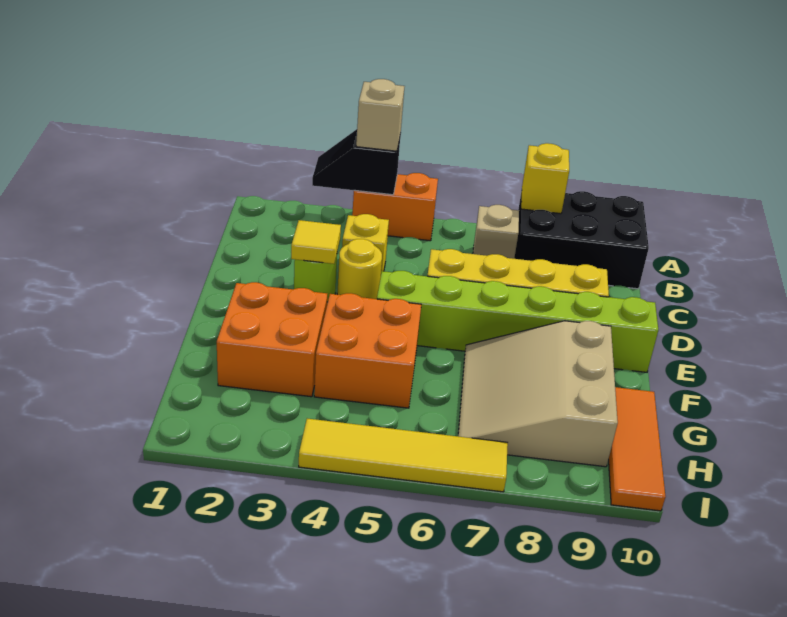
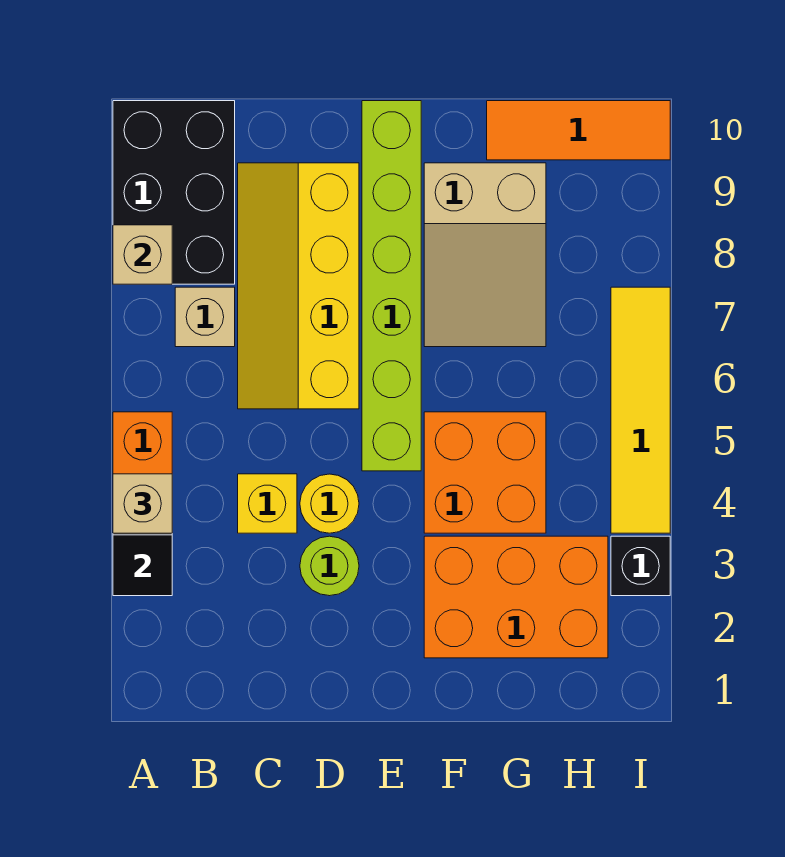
yellow 1x1 brick [521,143,569,214] -> tan 1x1 brick [113,225,172,284]
yellow 1x1 tile [291,220,341,264] -> none
orange 2x2 brick [217,282,327,397] -> orange 2x3 brick [424,536,608,658]
tan 3x3 slope [458,321,618,467] -> tan 2x3 slope [424,163,546,347]
none -> black 1x1 brick [611,536,670,596]

